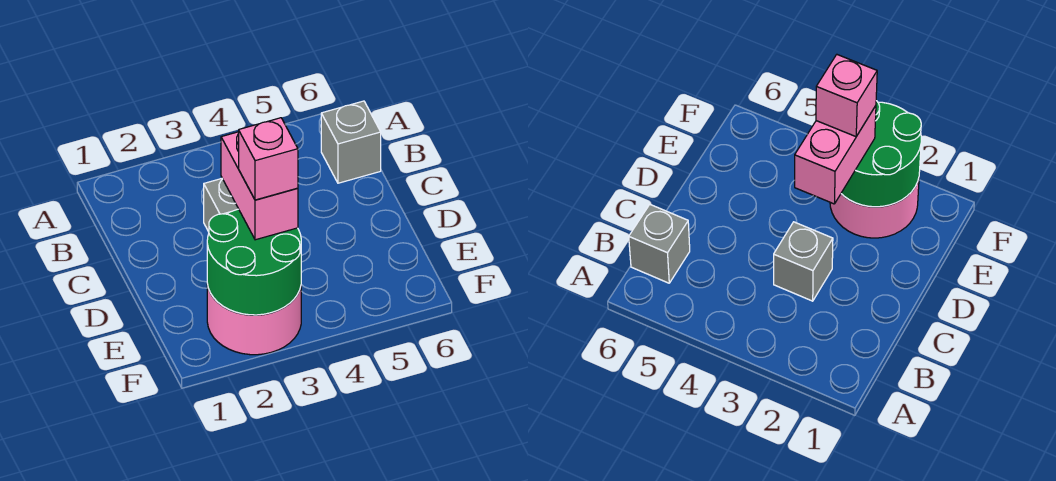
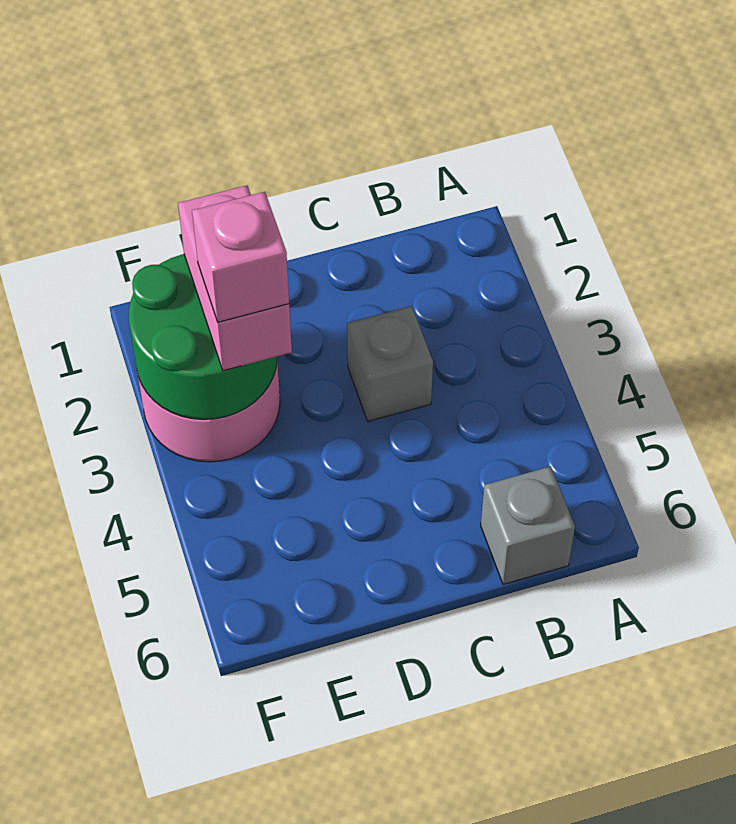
pink 1x2 brick [221,132,298,240] -> pink 1x2 brick turned to [178,186,292,371]

